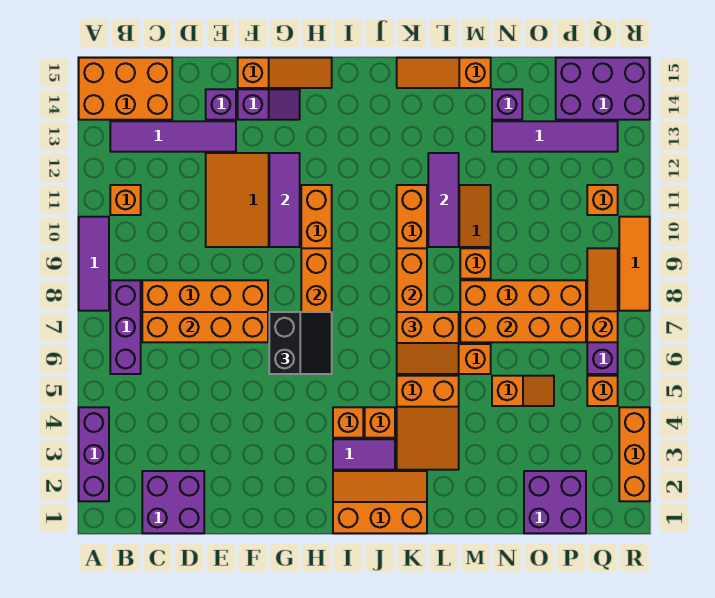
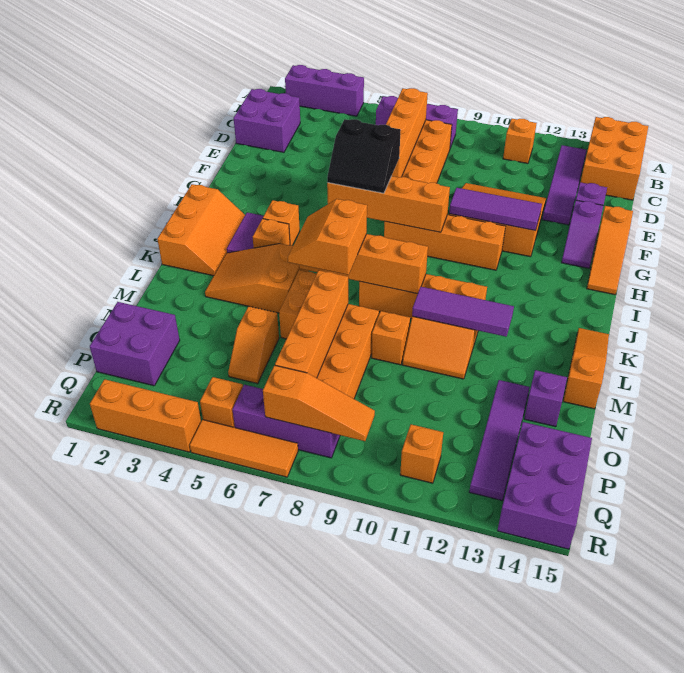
purple 1x3 tile [79,217,109,311] -> none
orange 1x3 tile [619,217,650,311] -> orange 1x3 tile moved to [190,420,298,477]

